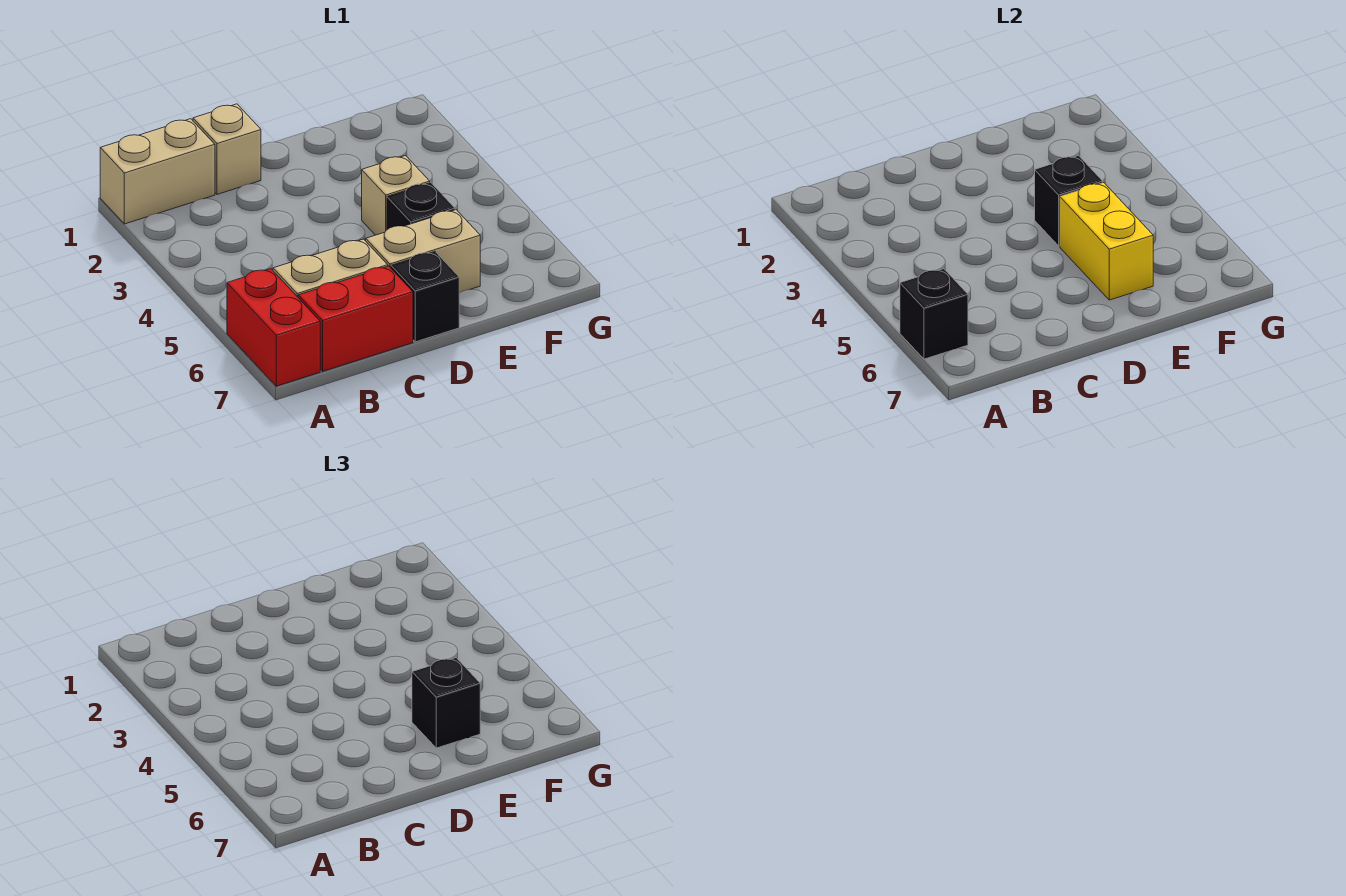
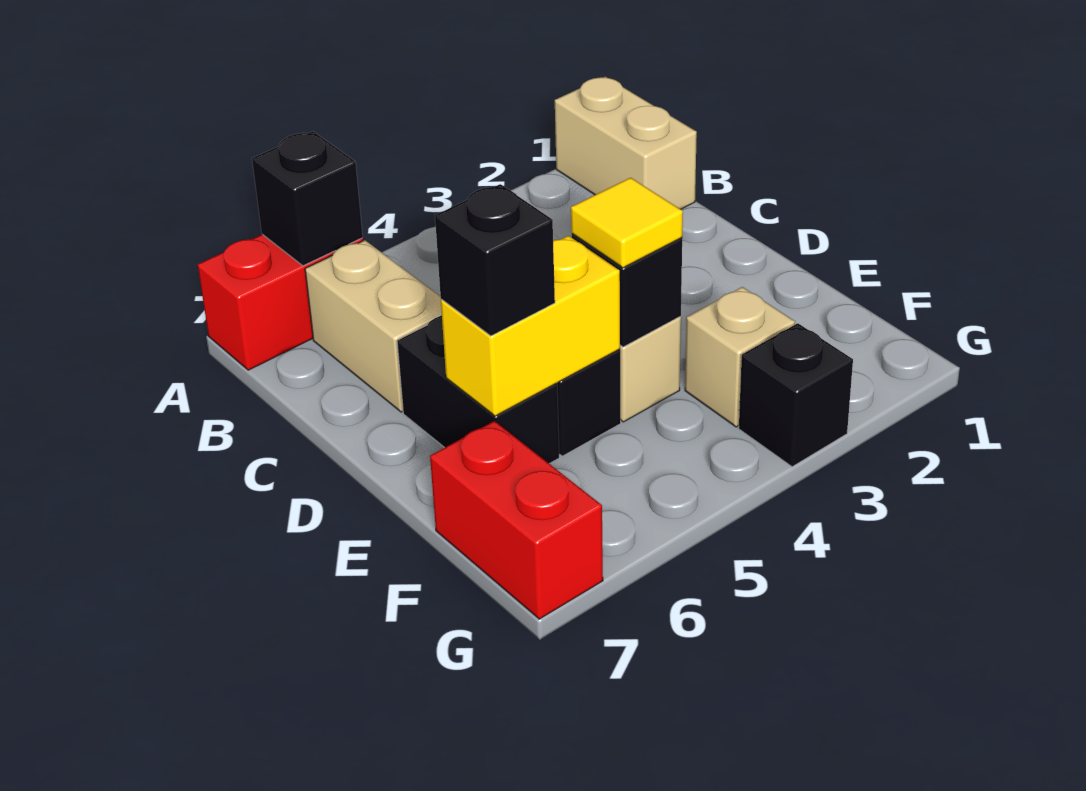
red 1x2 brick [298,266,413,371] -> red 1x2 brick moved to [430,421,603,619]
tan 1x1 brick [193,104,261,194] -> tan 1x1 brick moved to [685,287,795,427]
tan 1x2 brick [366,210,480,293] -> black 1x2 brick [397,316,559,464]
black 1x1 brick [391,252,459,342] -> black 1x1 brick moved to [739,323,853,467]
none -> yellow 1x1 tile [571,178,683,268]

